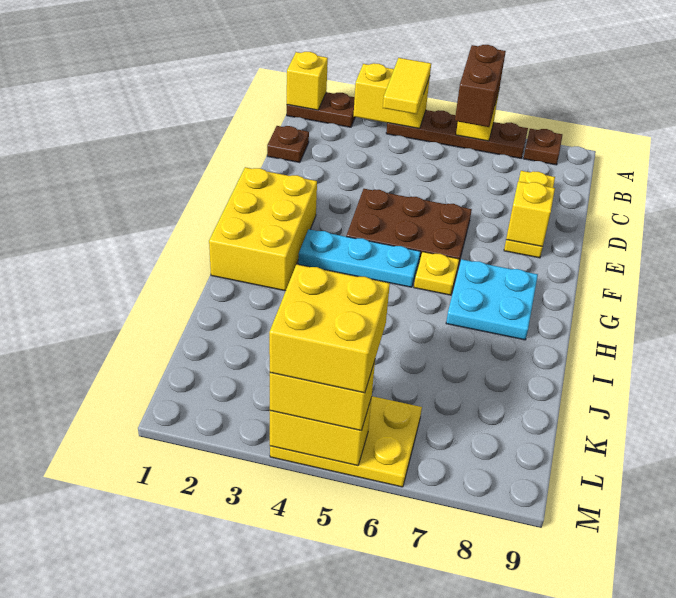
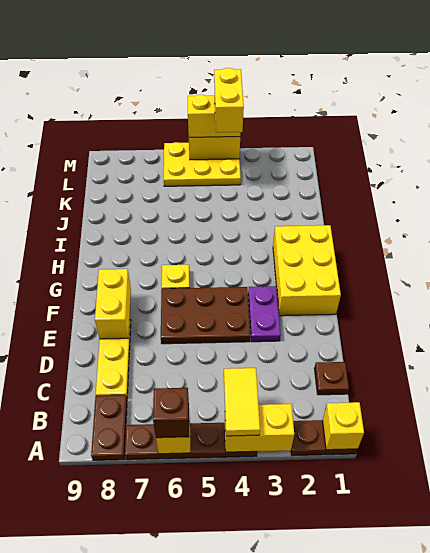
brown 1x2 brick [455,45,506,127] -> brown 1x1 brick [153,388,189,438]
brown 1x1 plate [523,129,562,165] -> brown 1x2 plate [91,395,127,460]
none -> purple 1x2 plate [248,286,281,342]
yellow 1x1 brick [506,181,555,247] -> yellow 1x2 brick [95,269,131,339]
cyan 1x3 plate [298,229,420,287] -> none
cyan 2x2 plate [446,259,538,340] -> none
yellow 2x2 brick [269,264,390,393] -> yellow 1x2 brick [214,68,244,132]

